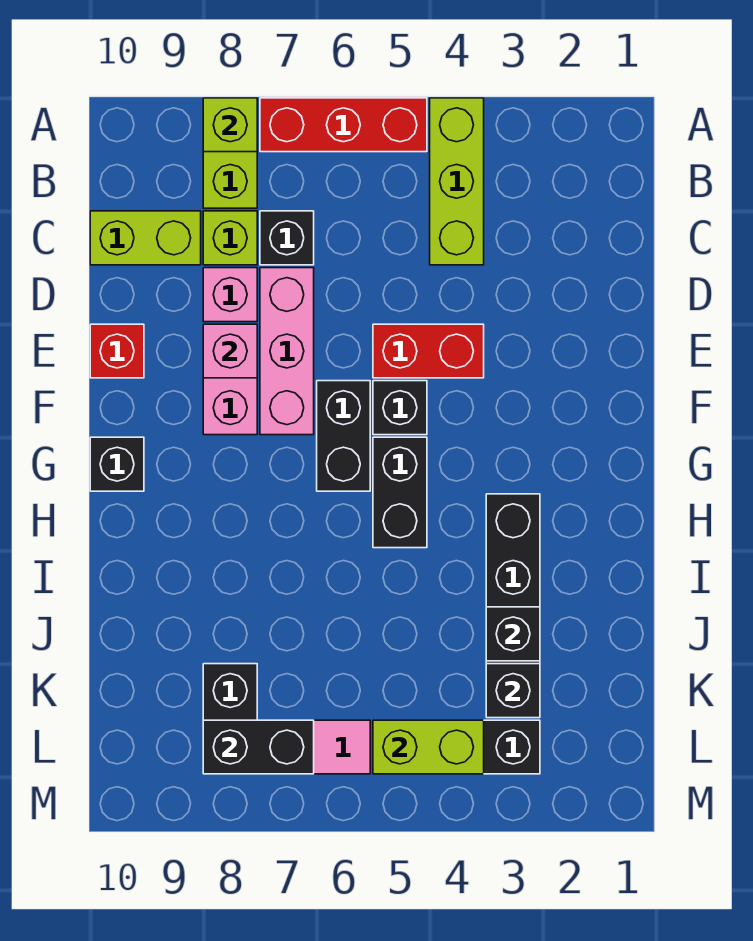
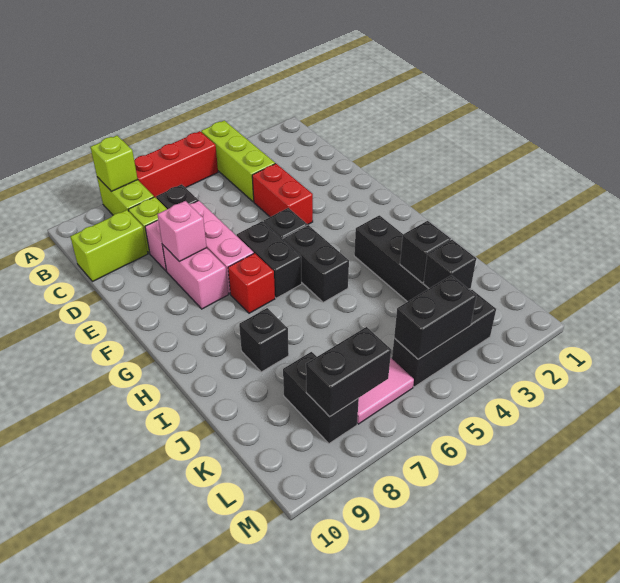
red 1x2 brick [373,324,484,378] -> red 1x2 brick turned to [252,164,313,225]
red 1x1 brick [90,324,144,378] -> red 1x1 brick moved to [228,253,275,313]
black 1x1 brick [90,437,144,491] -> black 1x1 brick moved to [239,308,289,372]
lime 1x2 brick [373,720,484,774] -> black 1x2 brick [394,275,476,359]

